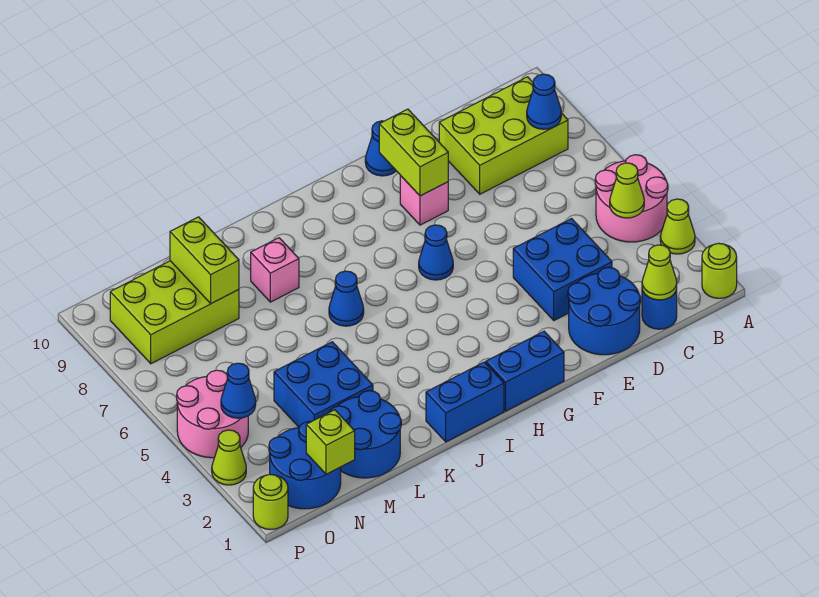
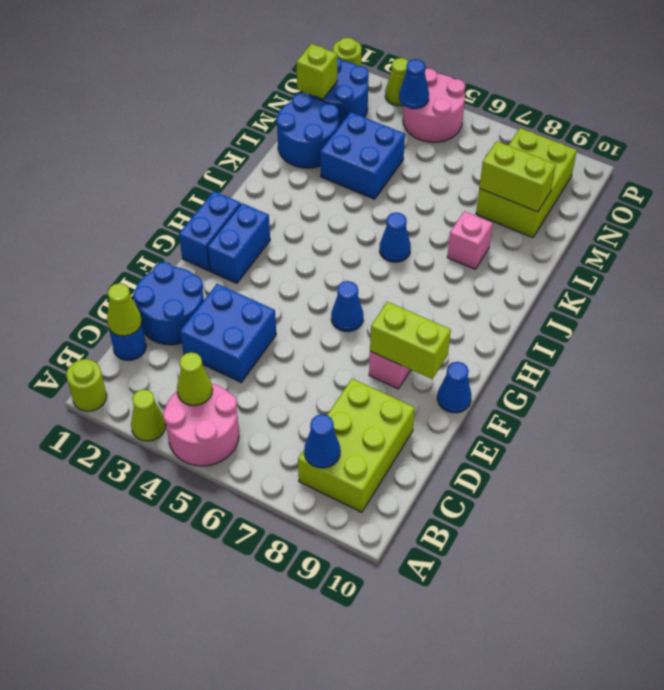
blue 1x2 brick [426,362,504,442] -> blue 1x2 brick moved to [207,203,270,283]

